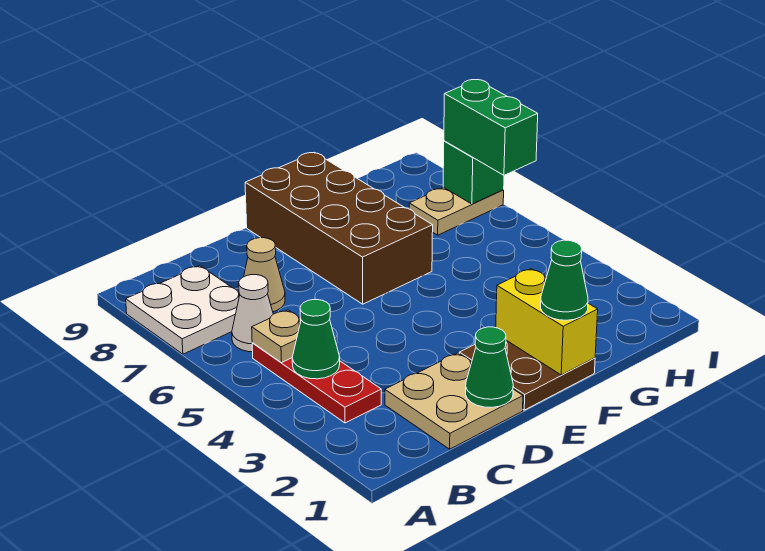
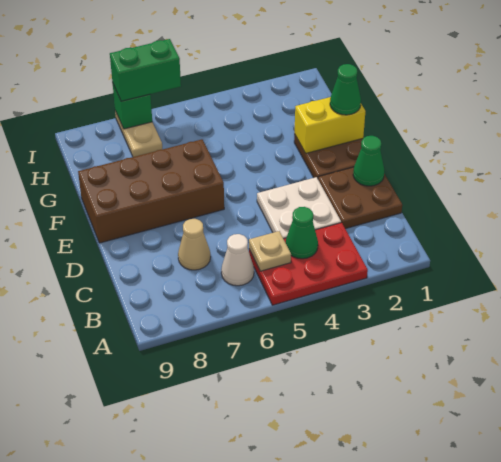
white 2x2 plate [126,266,240,354] -> white 2x2 plate moved to [257,177,341,239]
red 1x3 plate [252,343,381,423] -> red 2x3 plate [249,223,368,305]
tan 2x2 plate [385,353,523,449] -> brown 2x2 plate [318,167,402,229]

